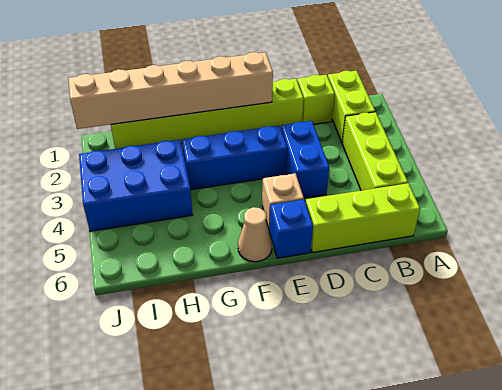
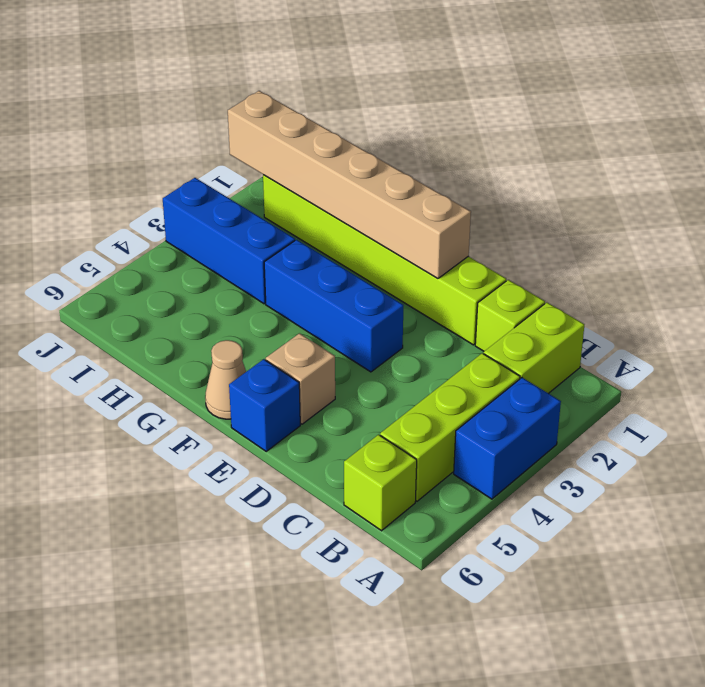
lime 1x3 brick [306,183,420,253] -> lime 1x1 brick [344,435,417,531]
blue 1x2 brick [281,121,329,198] -> blue 1x2 brick moved to [454,378,561,499]
blue 2x3 brick [79,140,193,231] -> blue 1x3 brick [163,178,295,304]

